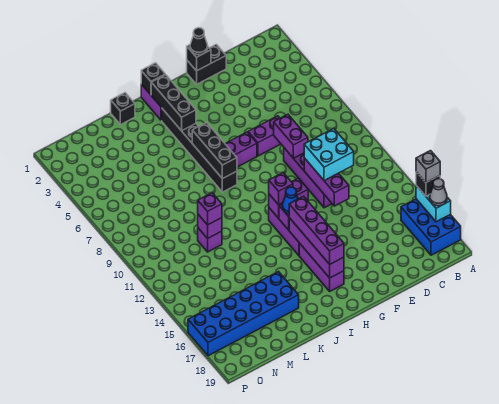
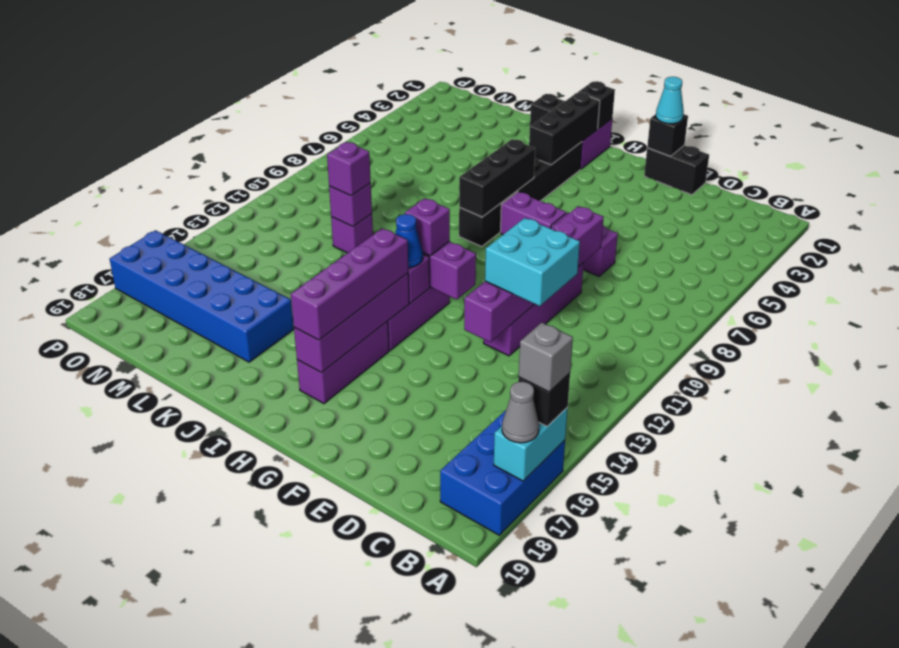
black 1x1 cone [190,28,208,55] -> cyan 1x1 cone [656,77,684,124]

